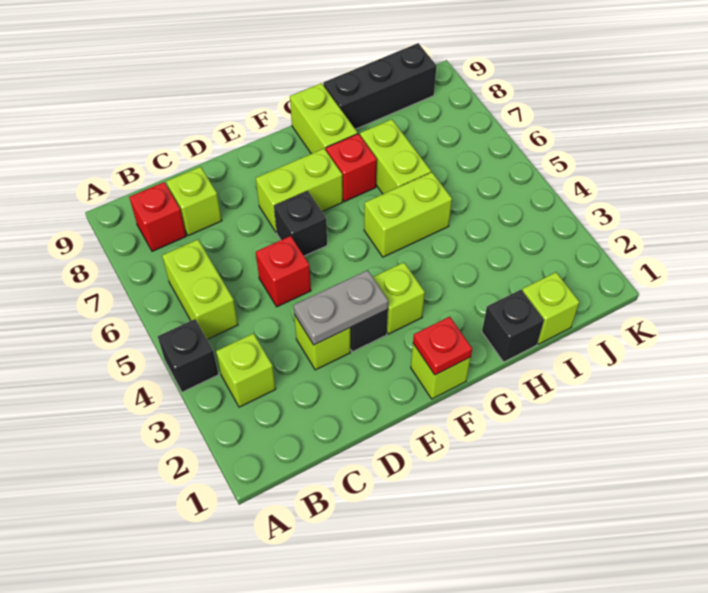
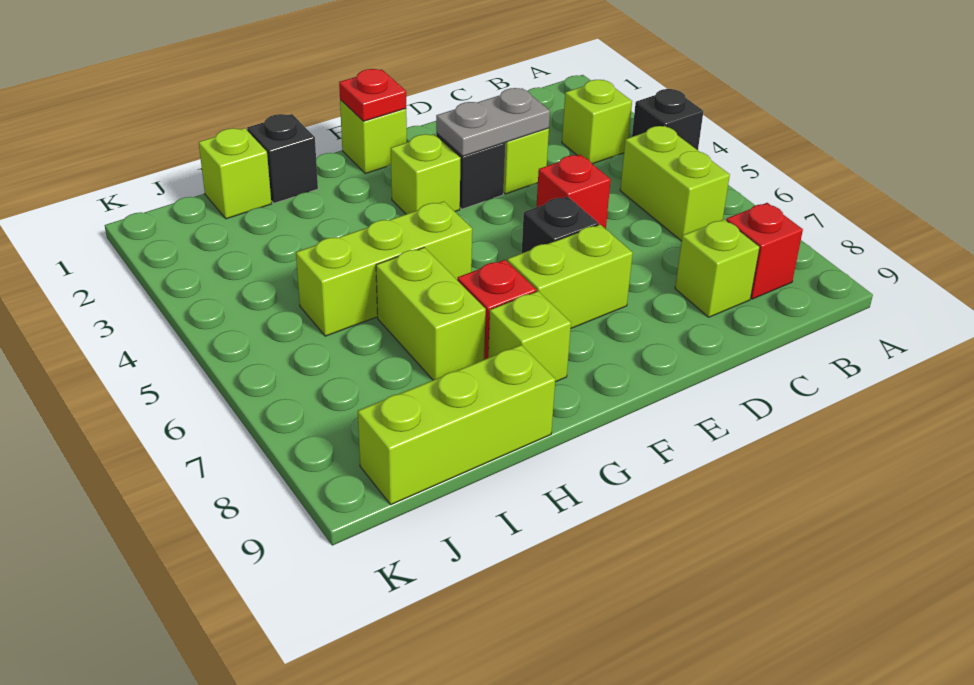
lime 1x2 brick [364,172,452,257] -> lime 1x3 brick [296,201,472,336]
lime 1x2 brick [290,83,358,154] -> lime 1x1 brick [488,291,571,382]
black 1x3 brick [323,43,437,129] -> lime 1x3 brick [358,345,555,505]

